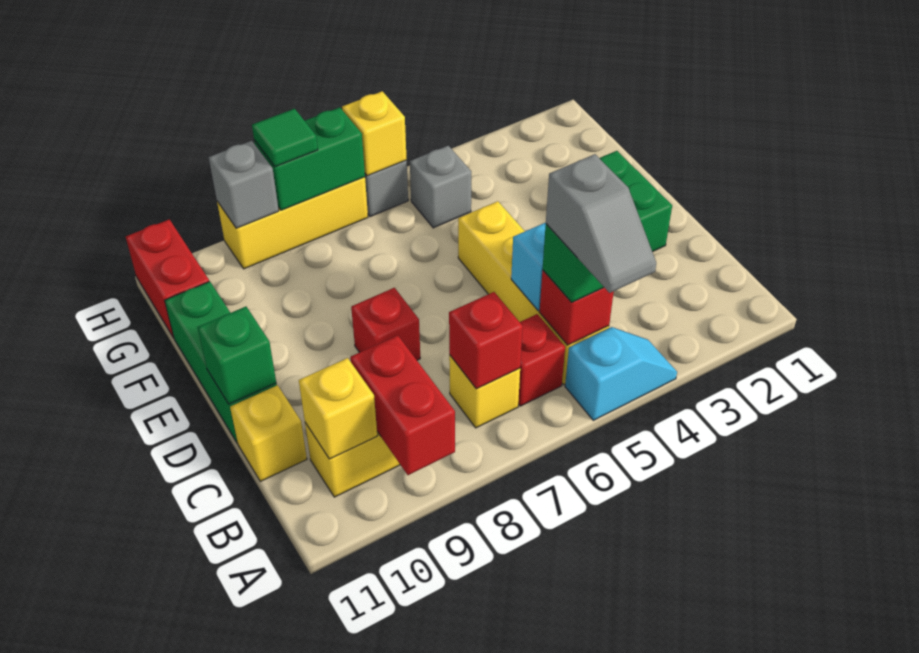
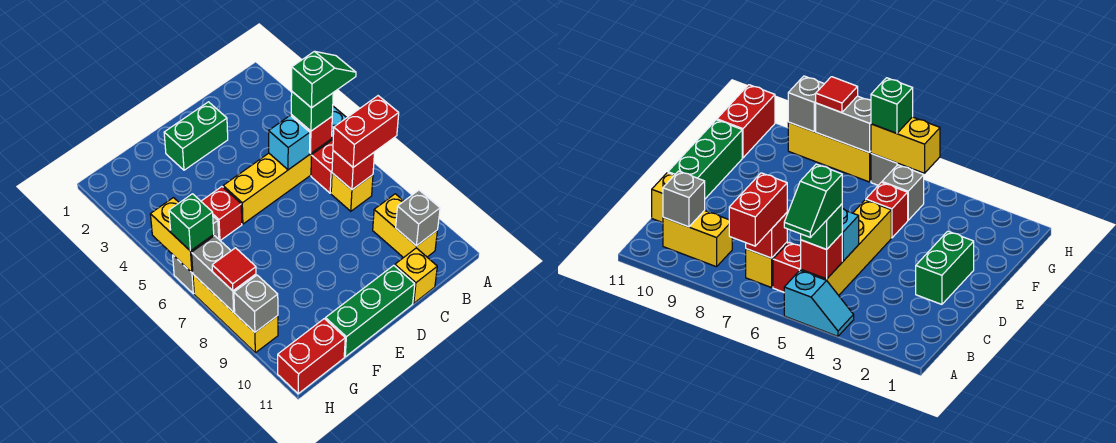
grey 1x2 slope [546,154,656,293] -> green 1x2 slope [292,51,356,108]
red 1x2 brick [350,335,455,475] -> red 1x2 brick moved to [333,96,399,167]
yellow 1x1 brick [299,358,377,459] -> grey 1x1 brick [396,190,440,246]
red 1x1 brick [351,288,420,360] -> red 1x1 brick moved to [201,187,242,241]
green 1x1 brick [198,307,276,404] -> green 1x1 brick moved to [169,194,214,251]
yellow 1x1 brick [342,91,407,176] -> yellow 1x2 brick [150,198,214,272]
green 1x2 brick [254,107,365,210] -> grey 1x2 brick [192,236,256,312]
green 1x1 tile [252,109,318,167] -> red 1x1 tile [212,248,256,291]

